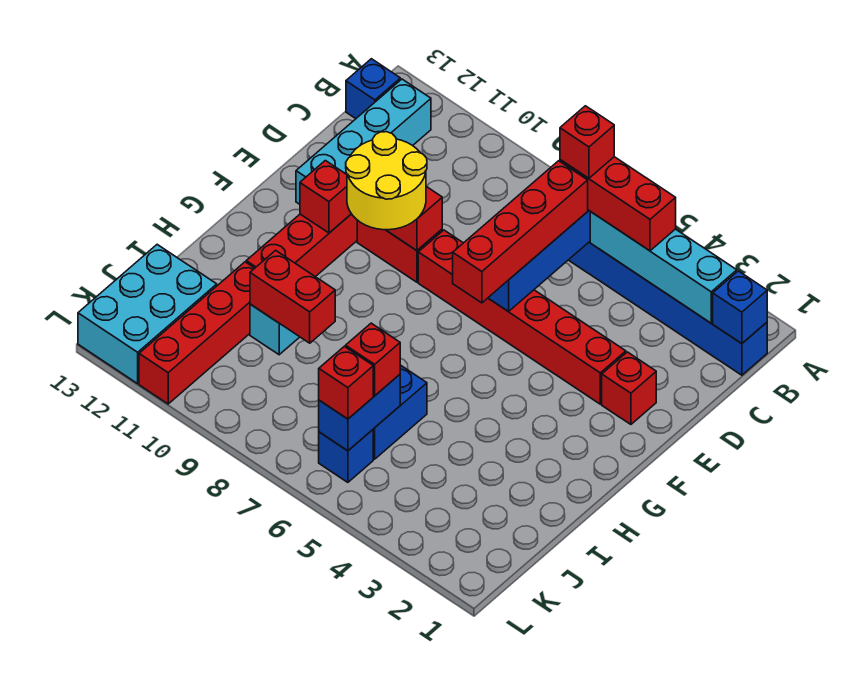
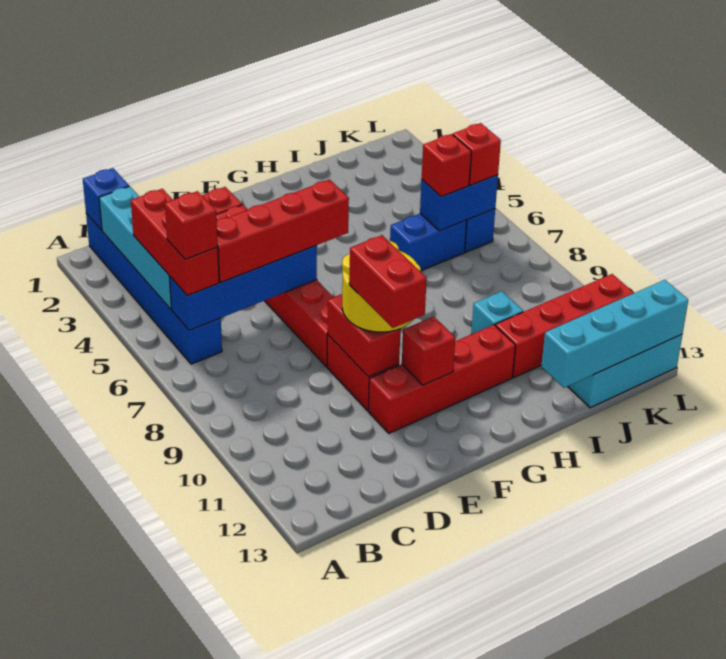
cyan 1x4 brick [296,79,431,204] -> cyan 1x4 brick moved to [541,280,688,388]
blue 1x1 brick [346,59,400,119] -> none
red 1x2 brick [250,250,335,343] -> red 1x2 brick moved to [349,235,427,328]

